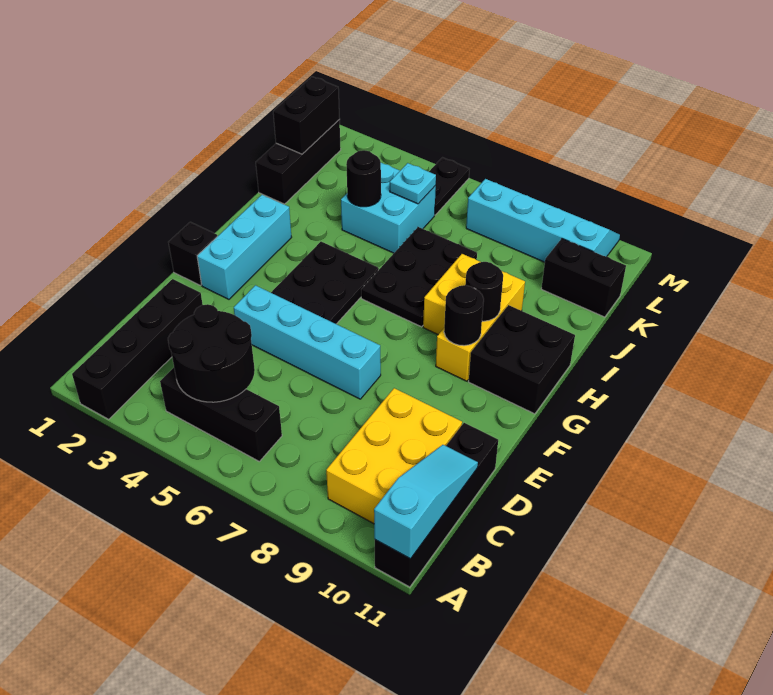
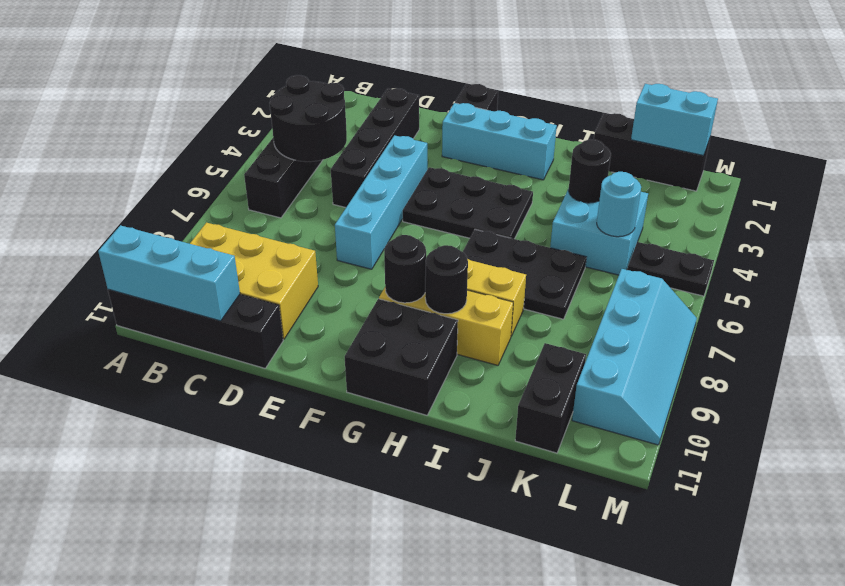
black 1x4 brick [72,279,203,419] -> black 1x4 brick turned to [331,88,419,208]
cyan 1x3 slope [374,445,478,559] -> cyan 1x3 brick [98,225,240,321]
black 1x2 brick [273,77,340,154] -> cyan 1x2 brick [631,84,718,156]
cyan 1x1 plate [390,163,436,204] -> cyan 1x1 round brick [597,172,641,237]

